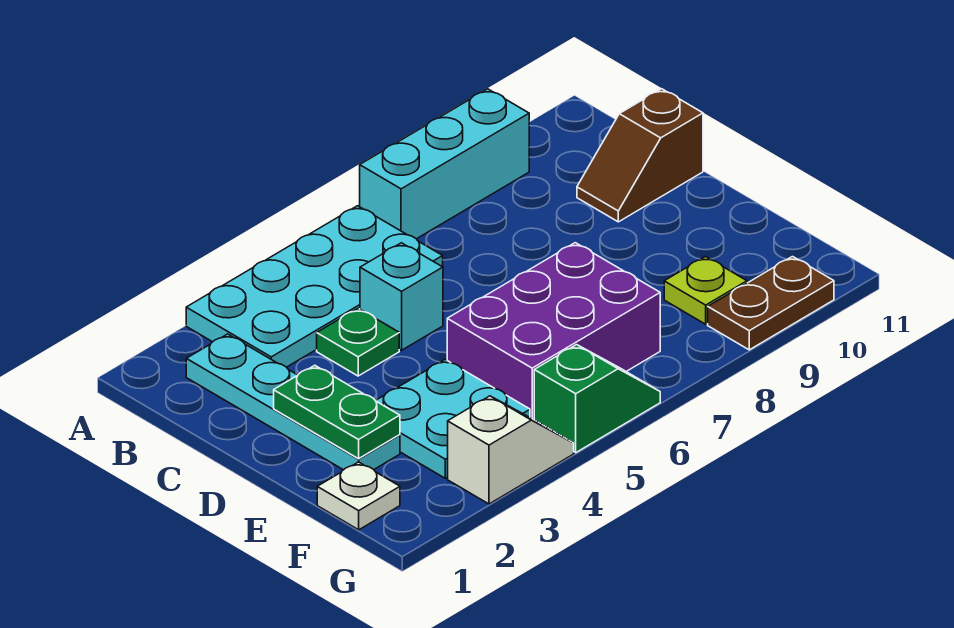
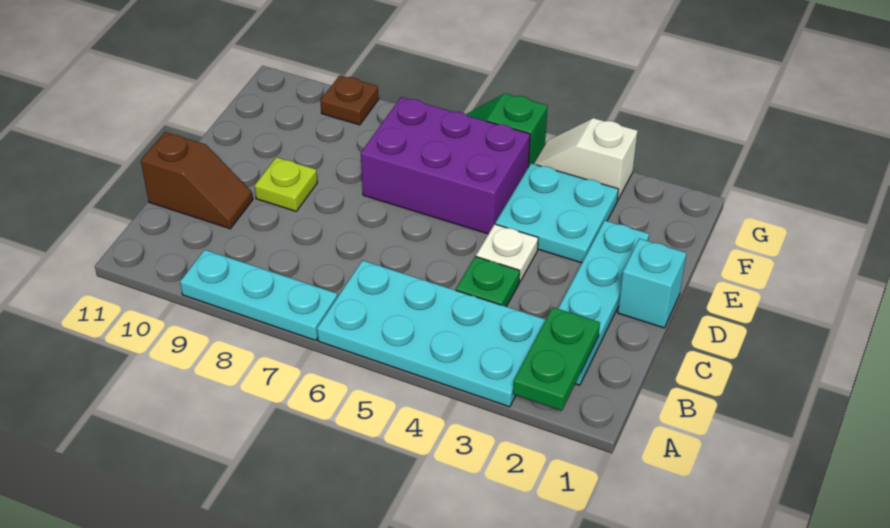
cyan 1x3 brick [360,89,529,239] -> cyan 1x3 plate [180,250,338,341]
cyan 1x1 brick [360,243,443,350] -> cyan 1x1 brick moved to [618,239,686,328]
green 1x2 plate [274,365,400,459] -> green 1x2 plate moved to [513,307,600,411]
white 1x1 plate [317,462,400,530] -> white 1x1 plate moved to [476,224,538,282]
lime 1x1 plate [664,257,747,324] -> lime 1x1 plate moved to [254,157,317,211]
brown 1x2 plate [708,257,834,350] -> brown 1x1 plate [320,75,379,125]

